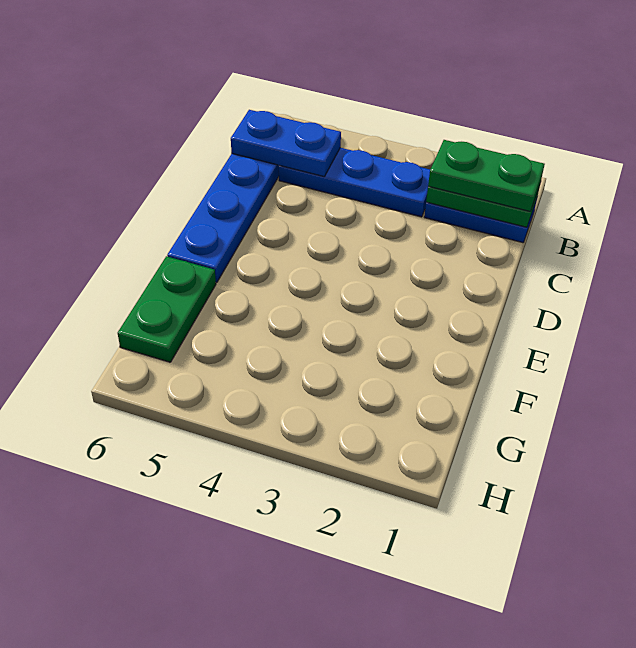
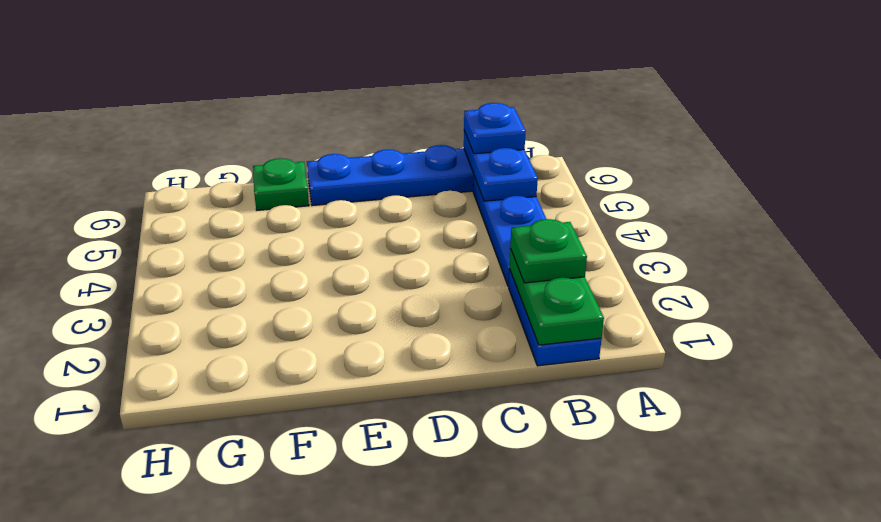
green 1x2 plate [428,140,545,211] -> green 1x1 plate [510,219,587,283]
none -> blue 1x1 plate [464,103,526,154]
green 1x2 plate [118,256,216,362] -> green 1x1 plate [253,158,309,210]

